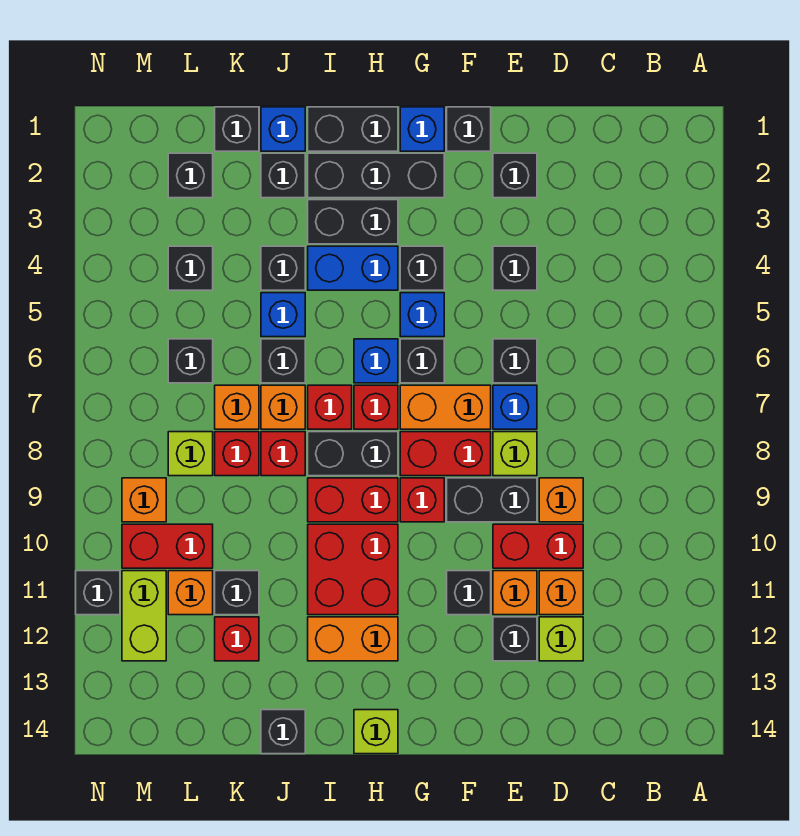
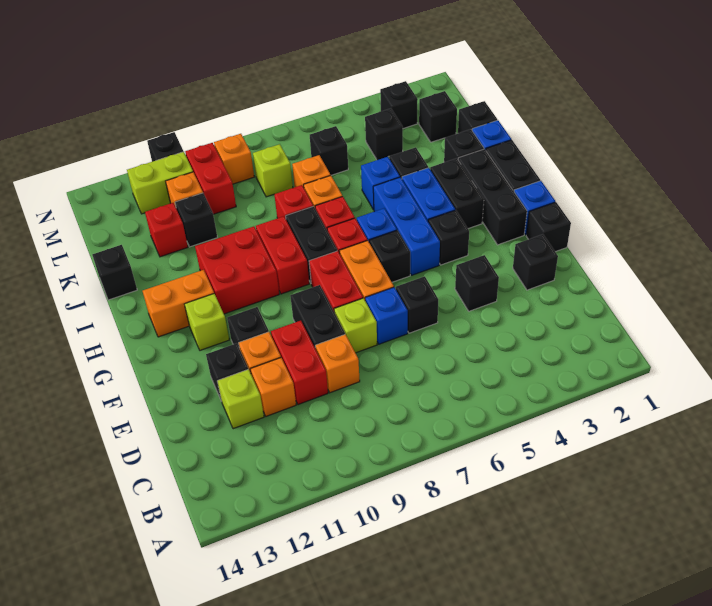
blue 1x1 brick [400,293,444,337] -> blue 1x3 brick [373,177,440,275]
red 1x1 brick [400,478,444,522] -> none
orange 1x2 brick [308,617,398,661] -> orange 1x2 brick turned to [143,270,214,337]
lime 1x1 brick [354,710,398,754] -> lime 1x1 brick moved to [184,294,229,350]
black 1x1 brick [261,339,305,383] -> black 1x1 brick moved to [380,81,418,129]
red 1x1 brick [215,432,259,476] -> none

